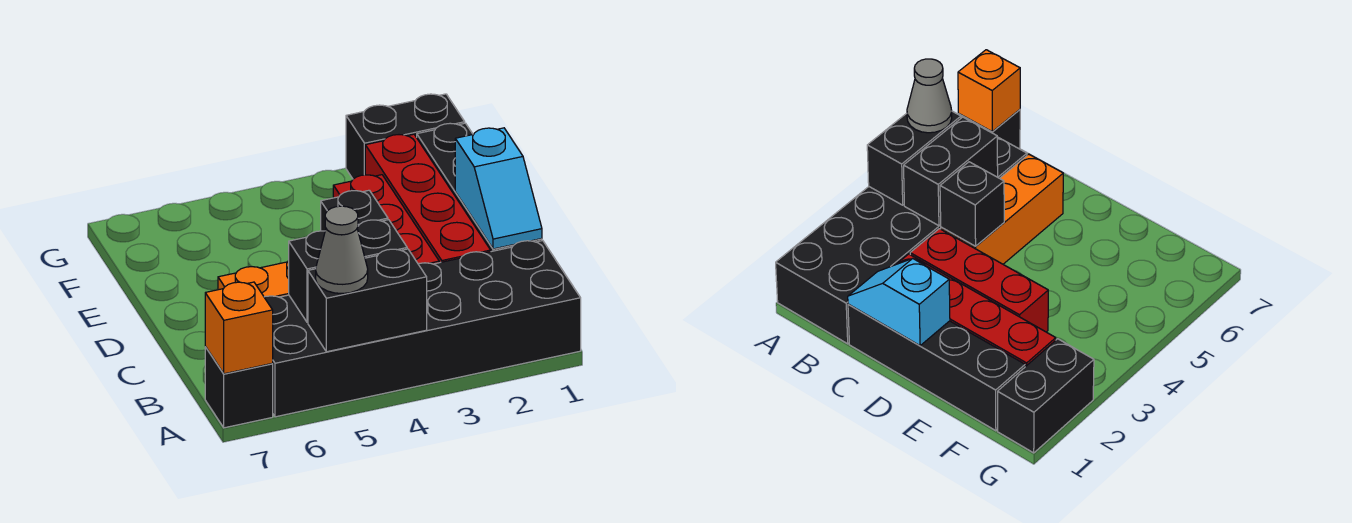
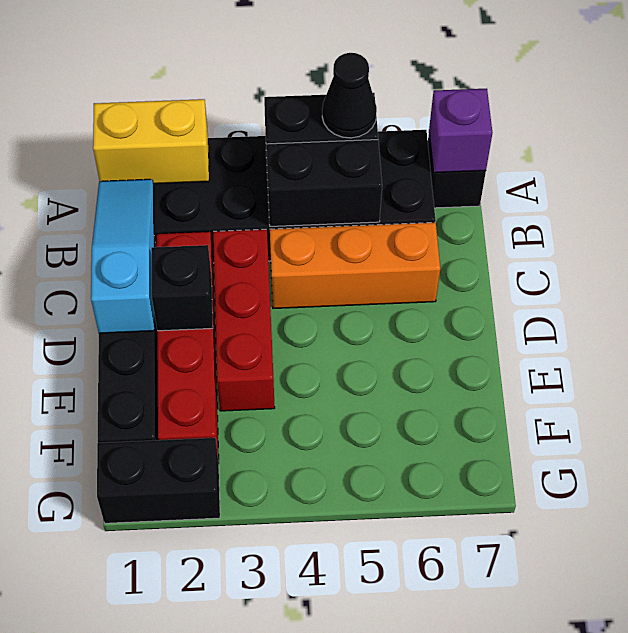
none -> yellow 1x2 brick [93,99,209,184]
grey 1x1 cone [316,206,368,293] -> black 1x1 cone [322,53,377,138]
orange 1x1 brick [205,282,273,374] -> purple 1x1 brick [429,89,493,173]
cyan 1x2 slope [455,128,542,249] -> cyan 1x3 slope [91,179,154,333]
black 1x1 brick [321,190,388,231] -> black 1x1 brick moved to [151,245,213,331]

